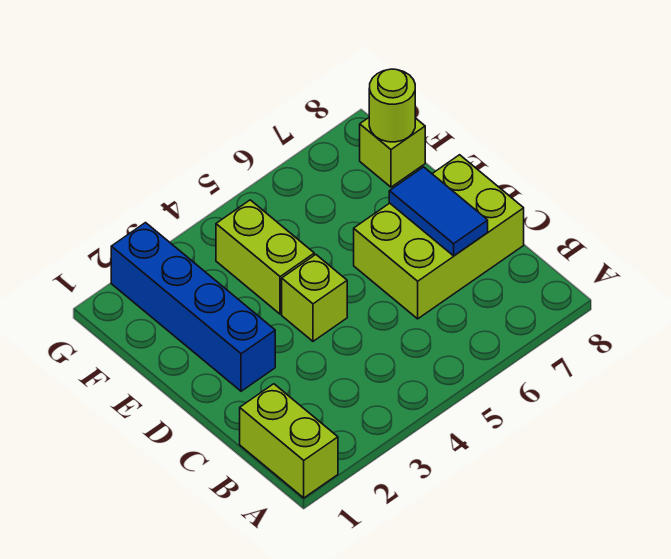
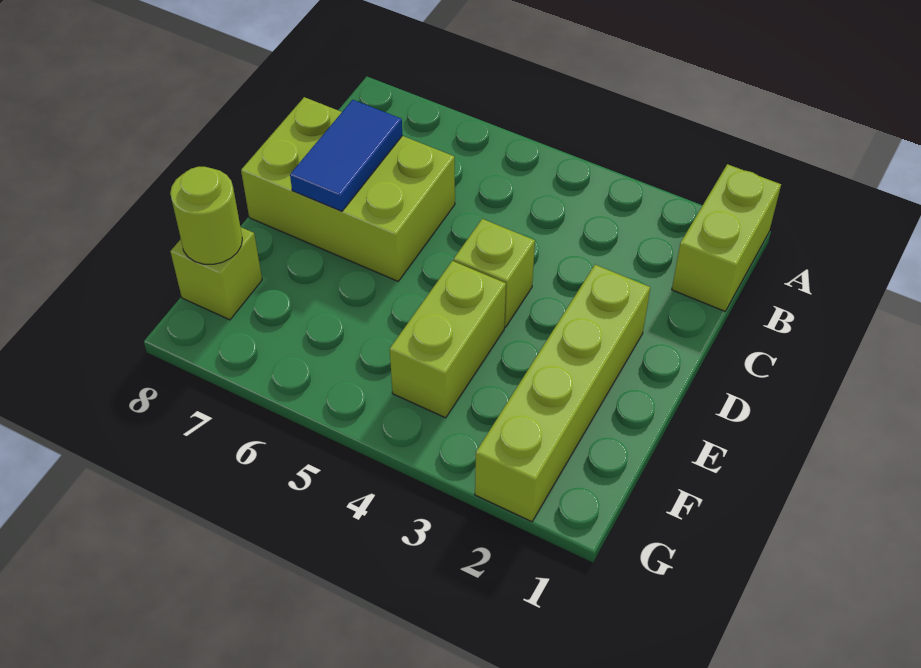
blue 1x4 brick [111,223,275,391] -> lime 1x4 brick [475,265,650,522]

